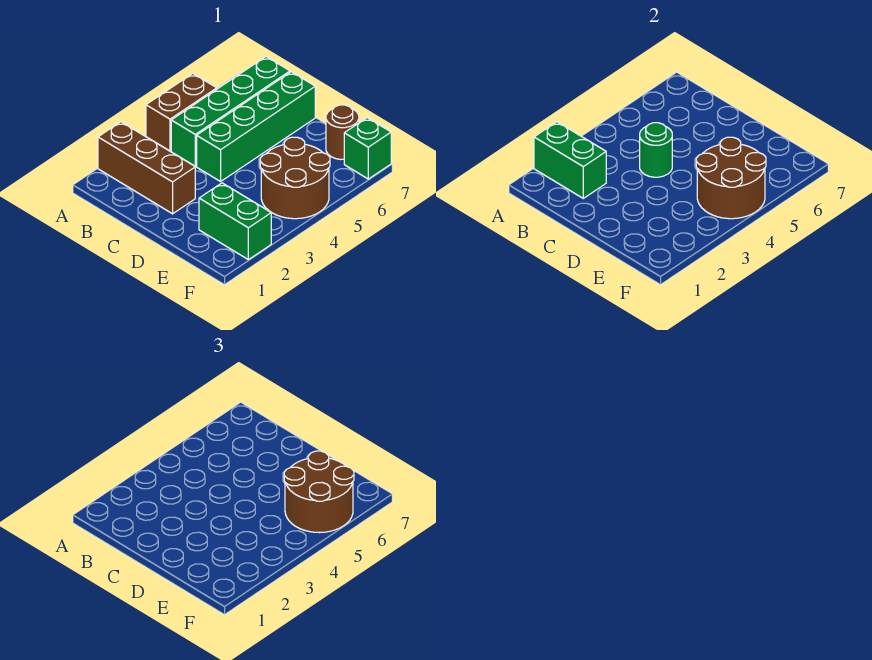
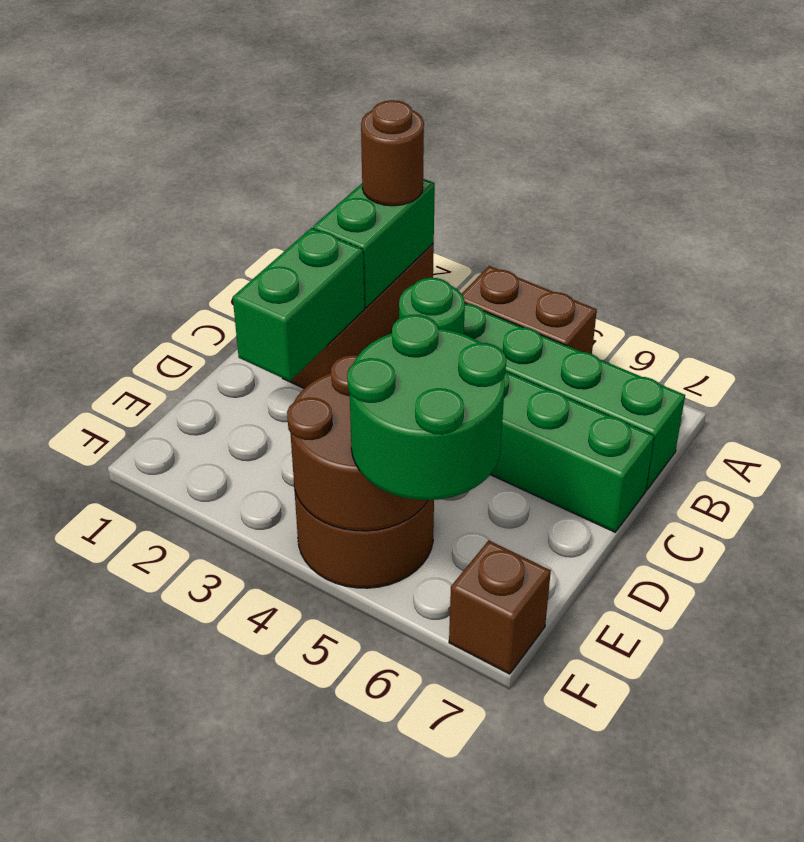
green 1x2 brick [199,183,271,260] -> green 1x2 brick moved to [233,228,364,381]
brown 2x2 round brick [284,451,354,533] -> green 2x2 round brick [347,315,506,500]
brown 1x1 round brick [326,105,359,160] -> brown 1x1 round brick moved to [361,100,424,206]
green 1x1 brick [344,118,391,179] -> brown 1x1 brick [449,541,551,674]

